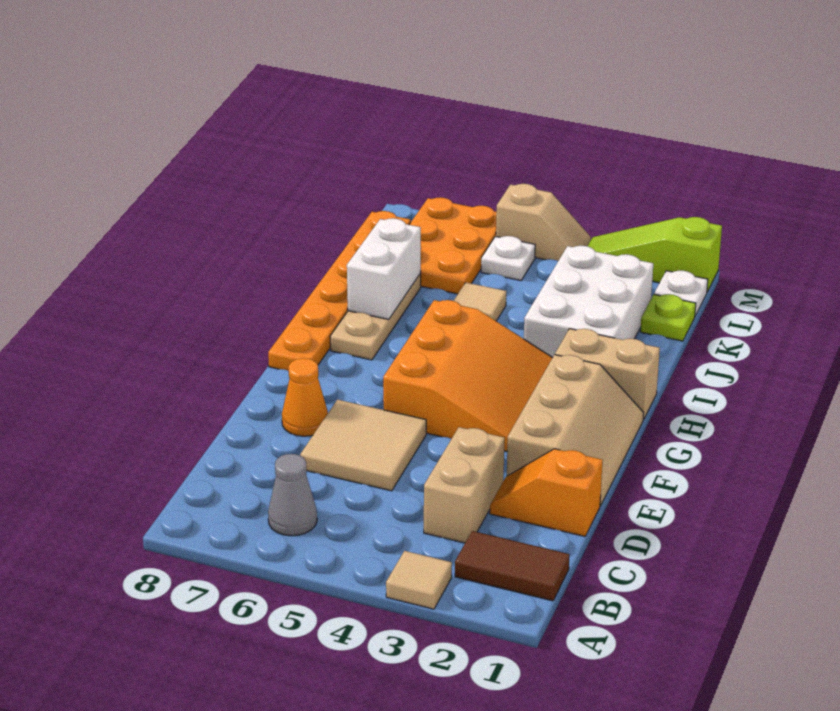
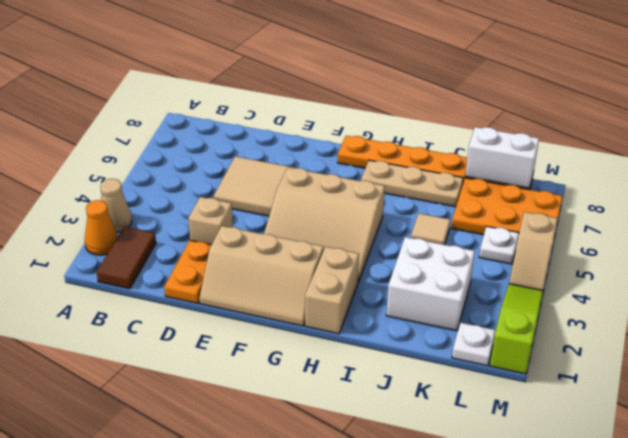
tan 1x1 tile [386,551,452,609] -> tan 1x1 cone [100,179,132,232]
grey 1x1 cone [268,454,317,536] -> none
tan 1x2 brick [424,427,505,543] -> tan 1x1 brick [188,197,233,245]
orange 1x2 slope [490,449,603,536] -> orange 1x2 plate [164,240,211,303]
orange 1x1 cone [282,358,328,436] -> orange 1x1 cone moved to [85,200,118,255]
orange 3x3 slope [383,300,552,452] -> tan 3x3 slope [264,168,385,282]
white 2x3 brick [524,246,653,358] -> white 2x2 brick [386,237,475,331]
white 1x2 brick [347,218,421,320] -> white 1x2 brick moved to [465,127,539,188]
lime 1x1 plate [640,294,696,341] -> none

